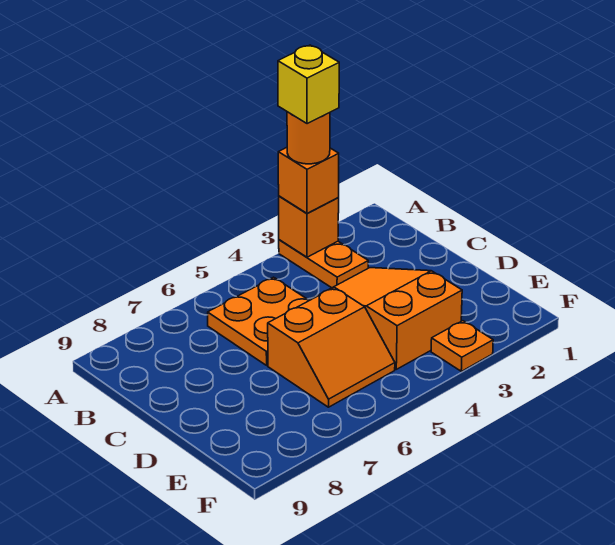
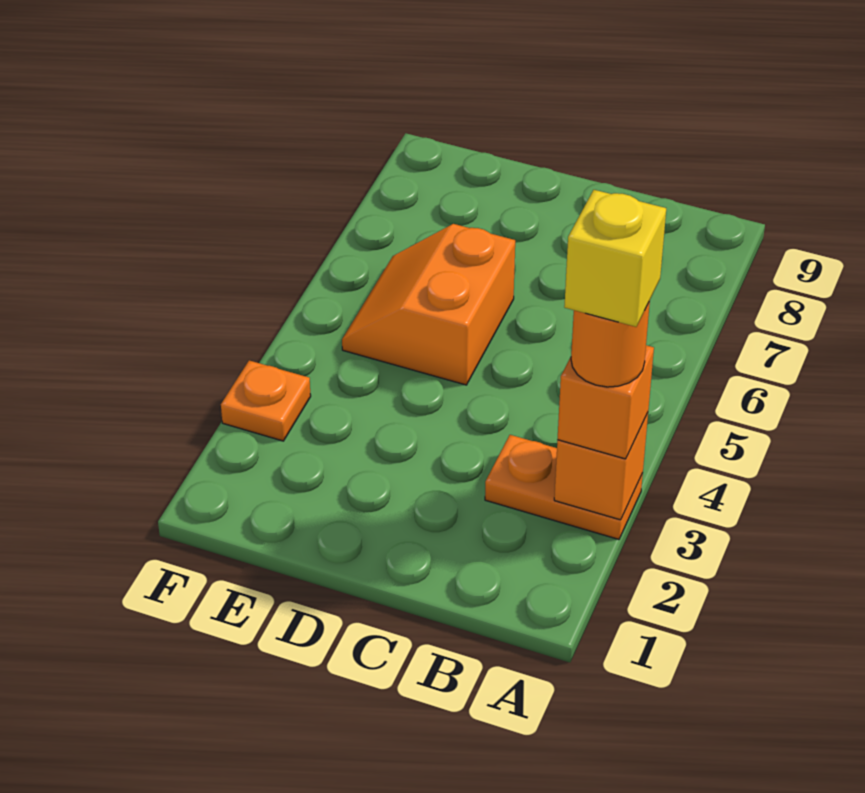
orange 2x2 plate [208,277,309,365] -> none
orange 2x3 slope [310,268,462,369] -> none

